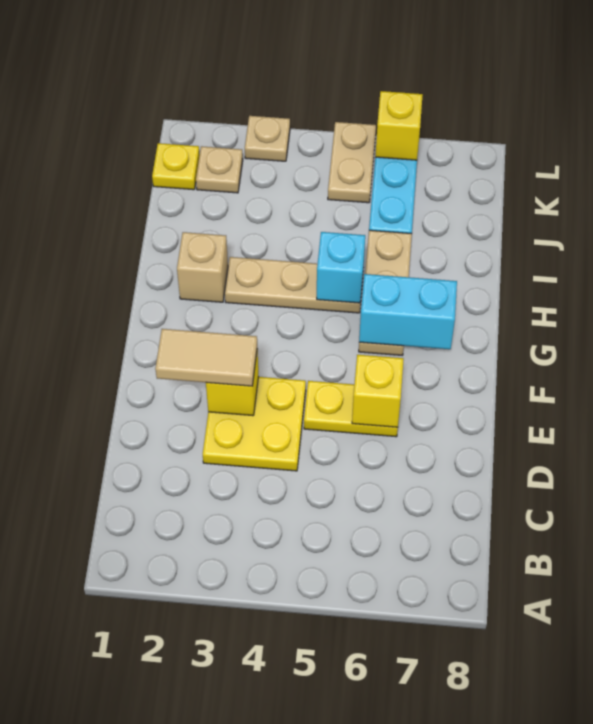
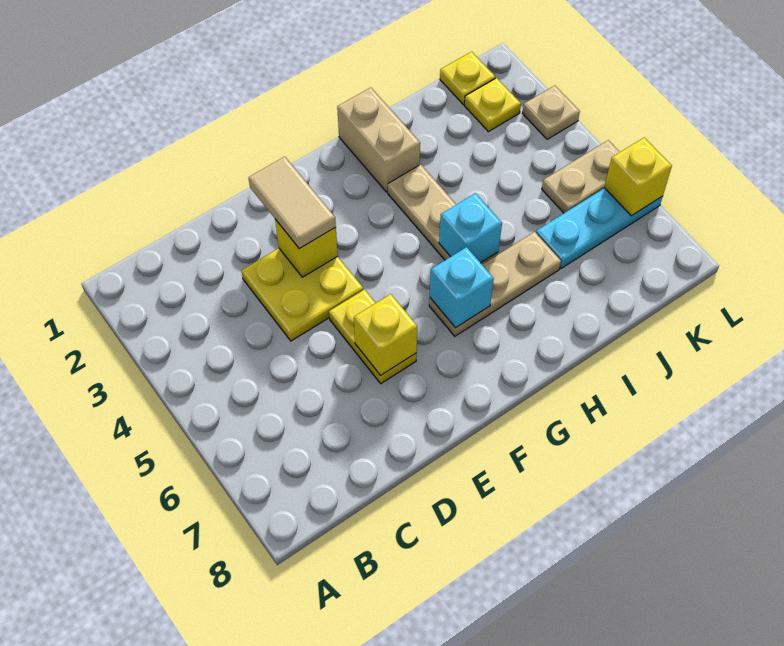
cyan 1x2 brick [359,274,457,349] -> cyan 1x1 brick [430,247,494,328]
tan 1x1 brick [177,232,228,302] -> tan 1x2 brick [337,88,420,192]
tan 1x1 plate [196,146,243,193] -> yellow 1x1 plate [464,78,521,132]

